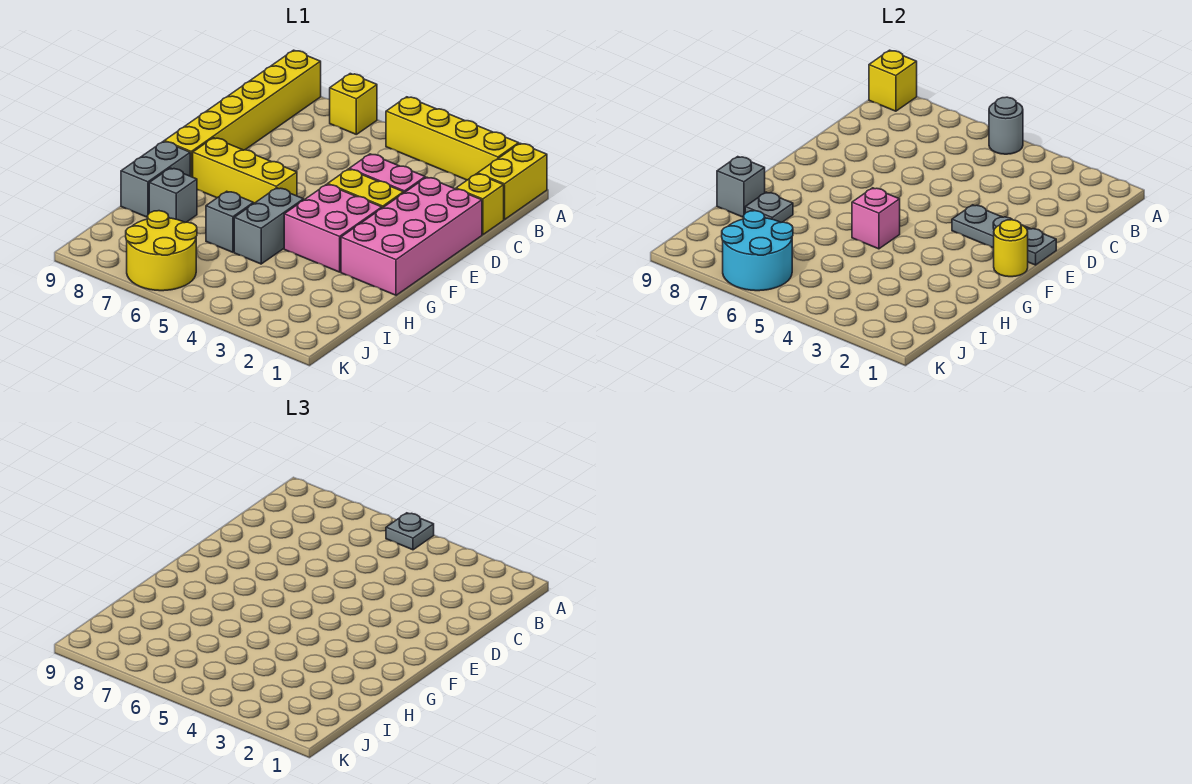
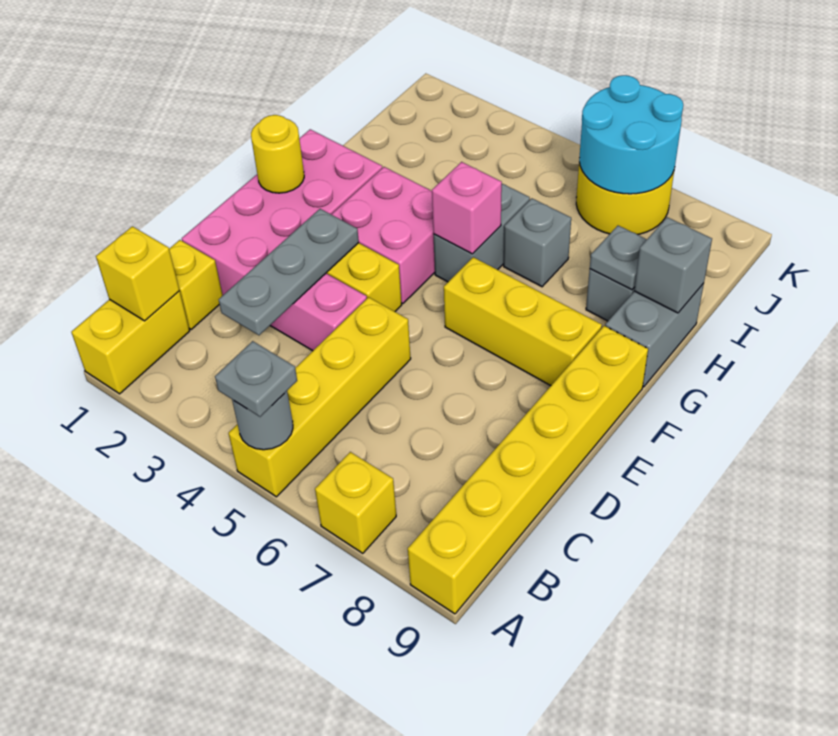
yellow 1x4 brick [386,97,519,180] -> yellow 1x4 brick turned to [228,297,411,497]
yellow 1x1 brick [869,50,917,111] -> yellow 1x1 brick moved to [96,226,179,321]
grey 1x3 plate [952,205,1056,265] -> grey 1x3 plate turned to [219,209,359,335]

